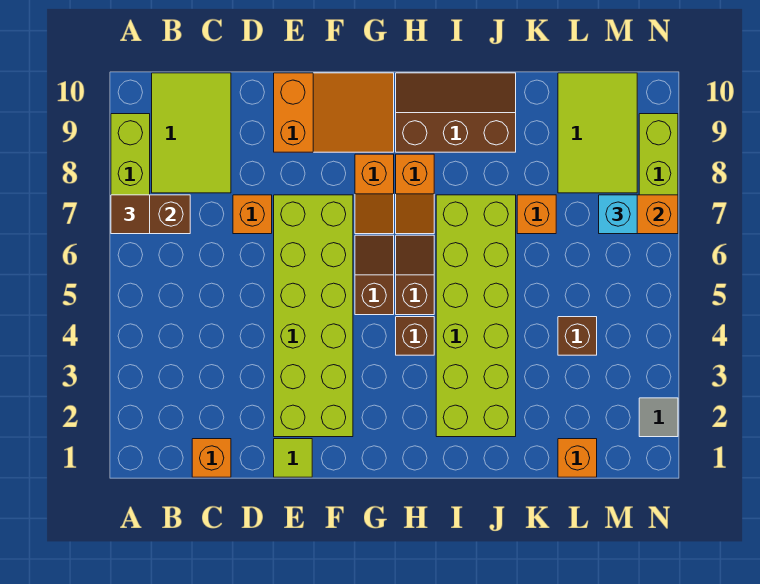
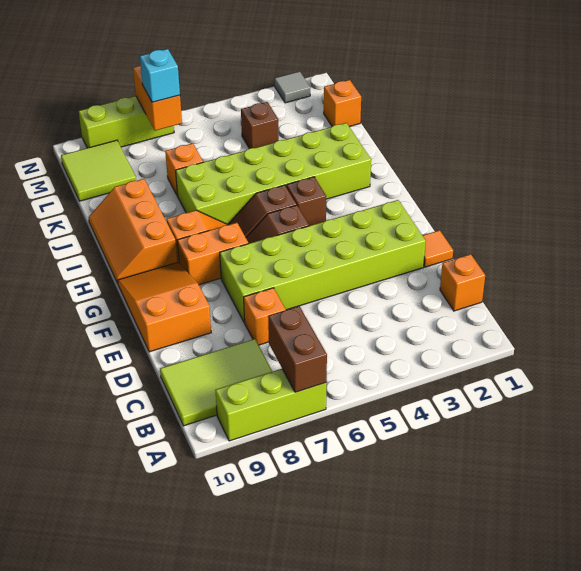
brown 1x1 tile [111,195,150,234] -> none
lime 1x1 tile [274,439,312,477] -> orange 1x1 tile [422,230,453,267]
orange 1x2 slope [355,154,394,234] -> orange 1x2 brick [177,223,248,285]
brown 2x3 slope [396,73,516,152] -> orange 2x3 slope [88,179,177,283]
lime 2x3 tile [558,73,637,193] -> lime 2x2 tile [61,140,136,201]

